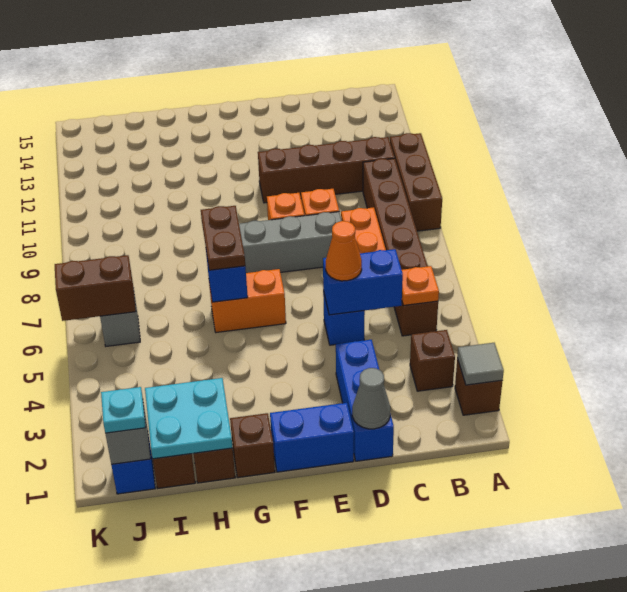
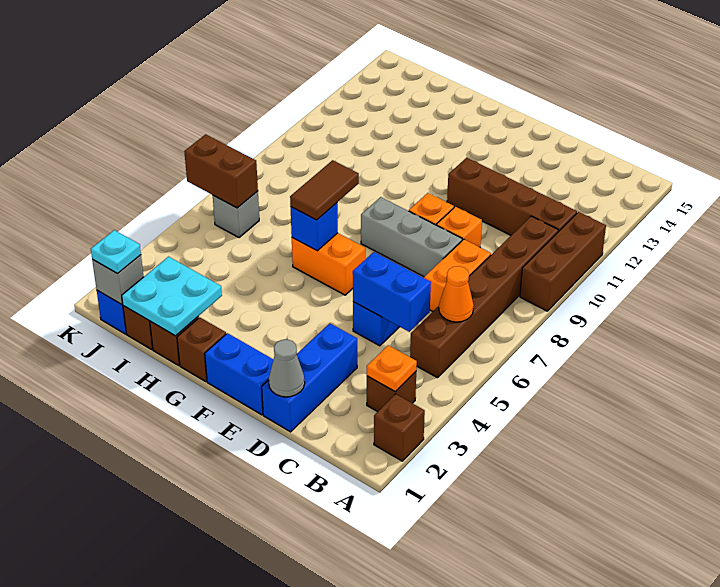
grey 1x1 tile [457,343,504,385] -> none
orange 1x1 plate [402,266,439,306] -> orange 1x1 plate moved to [367,345,417,392]
orange 1x1 cone [326,221,362,281] -> orange 1x1 cone moved to [439,266,474,322]
brown 1x2 plate [201,206,245,270] -> brown 1x2 tile [290,160,359,220]

